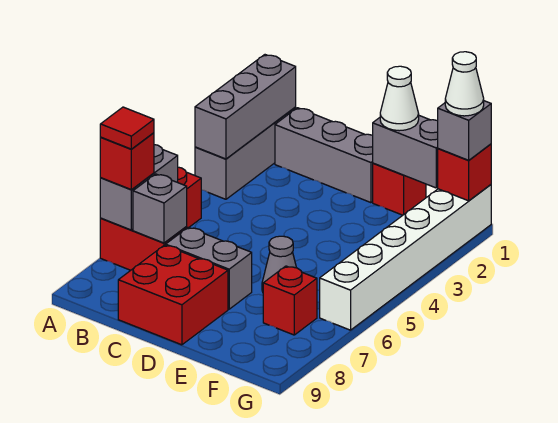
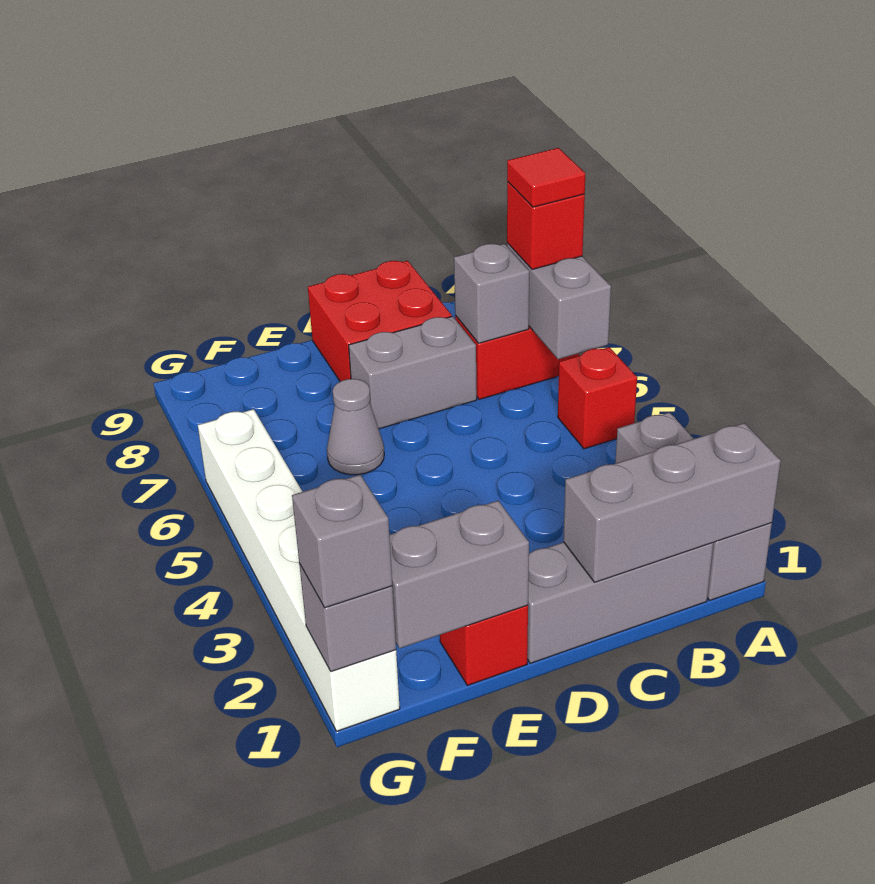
grey 1x3 brick [195,55,296,159] -> grey 1x3 brick turned to [563,423,781,582]
white 1x1 cone [380,66,419,131] -> none
red 1x1 brick [263,266,317,335] -> none
red 1x1 brick [438,144,491,201] -> grey 1x1 brick [299,563,396,672]
white 1x1 cone [445,52,484,116] -> none

